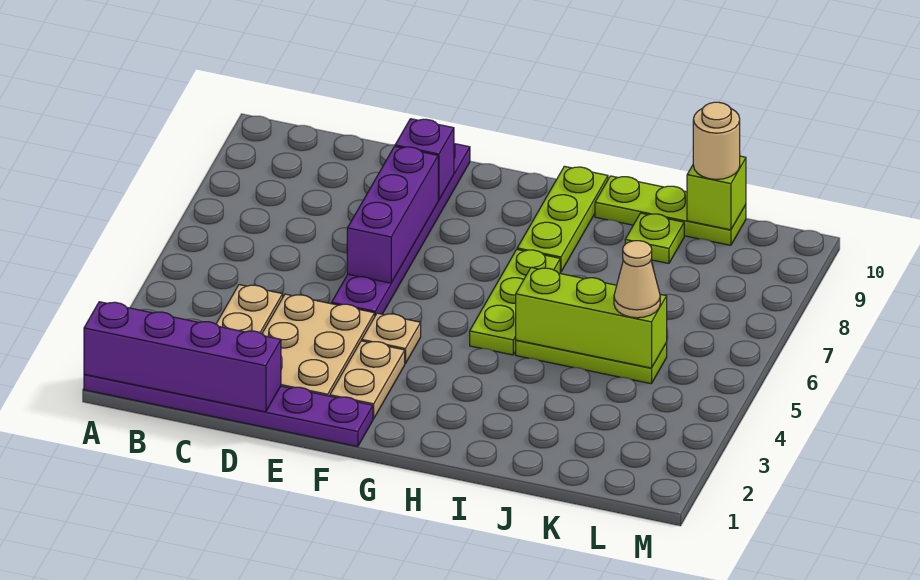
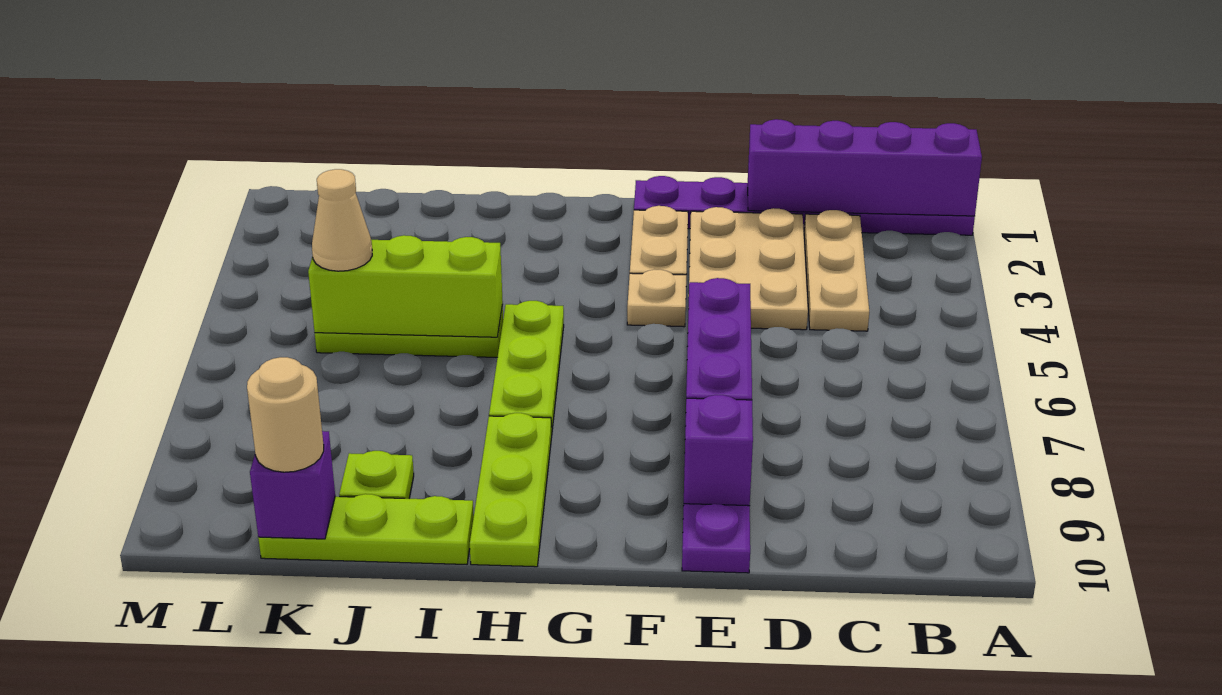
lime 1x1 brick [687,156,746,230] -> purple 1x1 brick [250,431,335,539]

